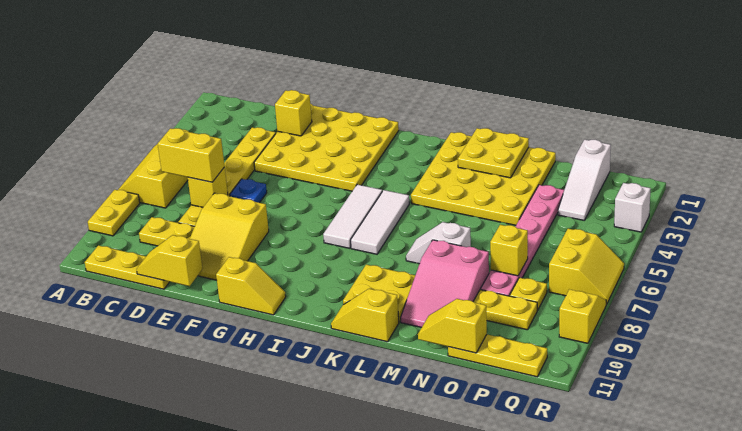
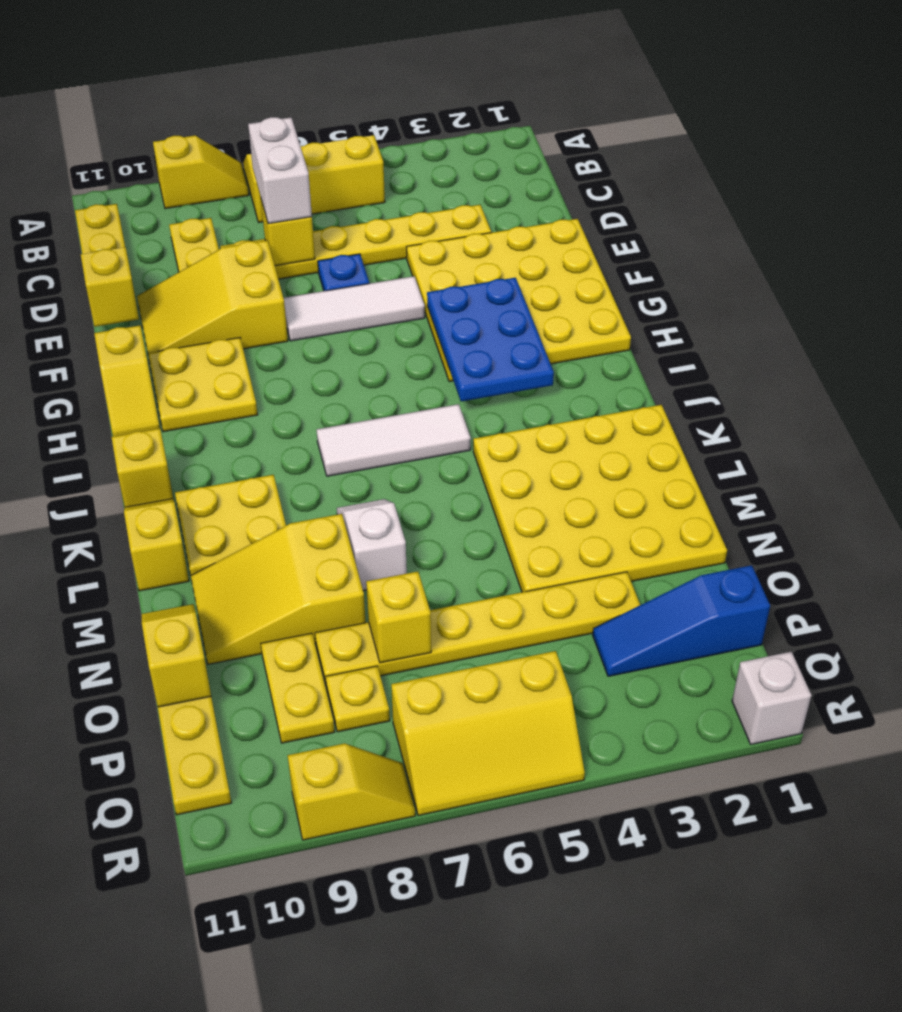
yellow 1x2 plate [88,190,140,236] -> yellow 1x2 slope [153,135,249,209]
yellow 1x2 brick [158,128,224,182] -> white 1x2 brick [248,117,312,224]
yellow 1x1 brick [275,90,312,136] -> yellow 1x1 brick moved to [112,428,173,507]
none -> blue 2x3 plate [427,278,554,401]
white 1x3 tile [323,185,382,248] -> white 1x3 tile moved to [284,276,425,341]
yellow 2x2 plate [458,128,529,178] -> yellow 2x2 plate moved to [148,338,258,432]
pink 2x3 slope [401,240,489,327] -> yellow 2x3 slope [191,514,366,664]
pink 1x6 plate [480,185,564,296] -> yellow 1x6 plate [315,572,640,684]
white 1x3 slope [558,140,611,220] -> blue 1x3 slope [593,565,770,676]
yellow 2x2 slope [549,229,624,304] -> yellow 2x3 slope [391,651,585,816]
white 1x1 brick [614,183,651,232] -> white 1x1 brick moved to [732,652,812,744]

